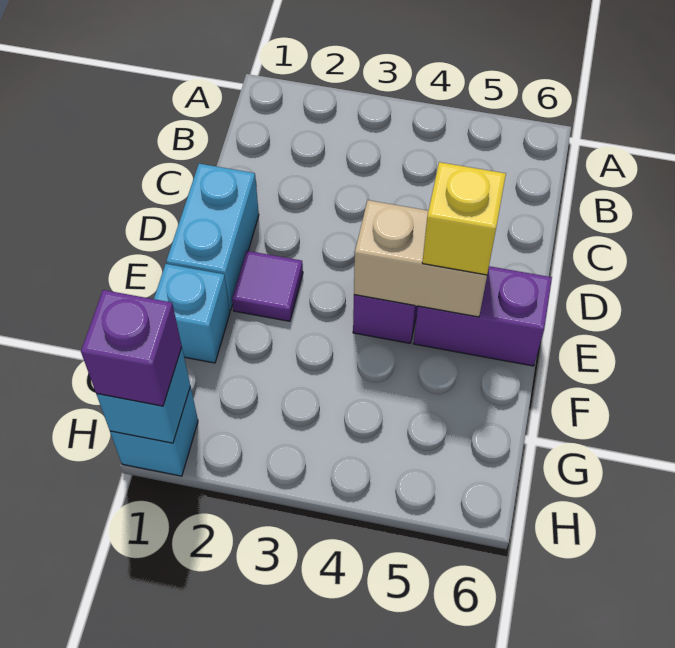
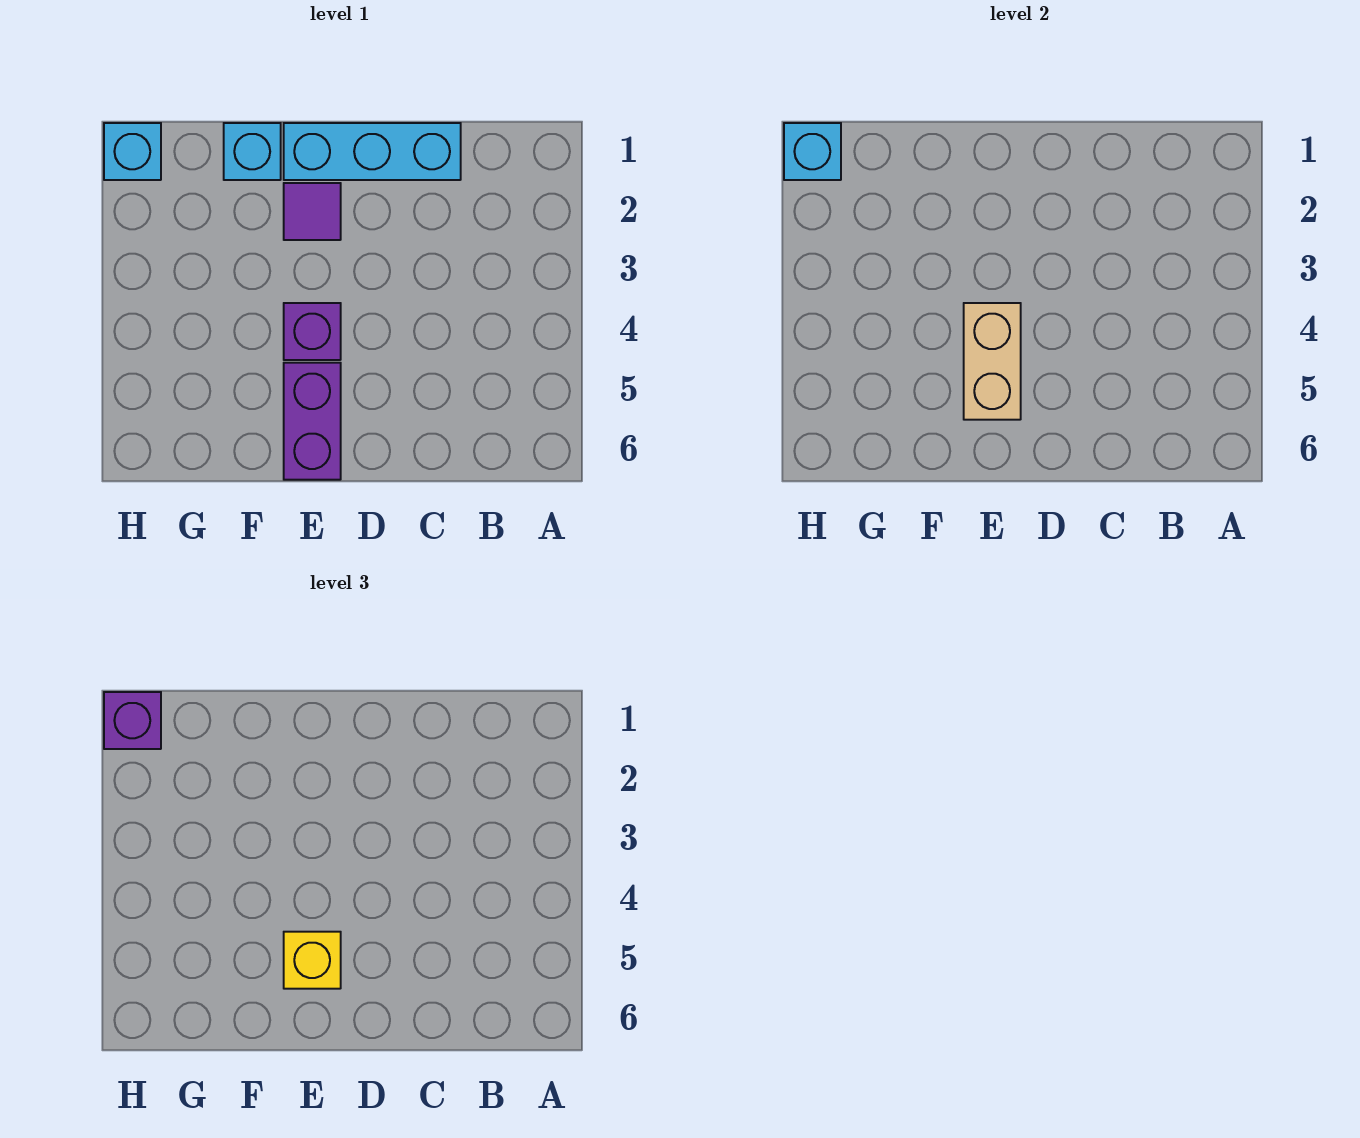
cyan 1x2 brick [166,164,259,311] -> cyan 1x3 brick [284,123,461,180]

